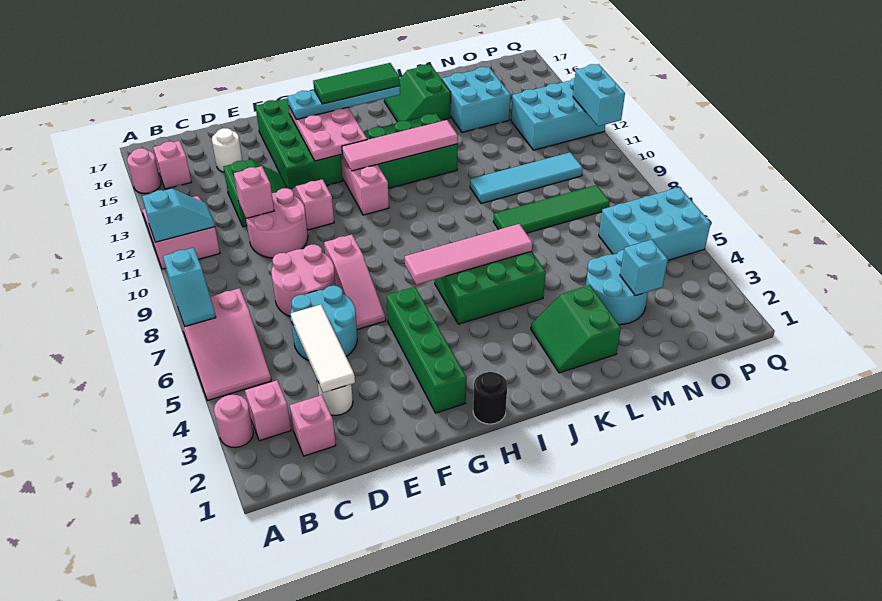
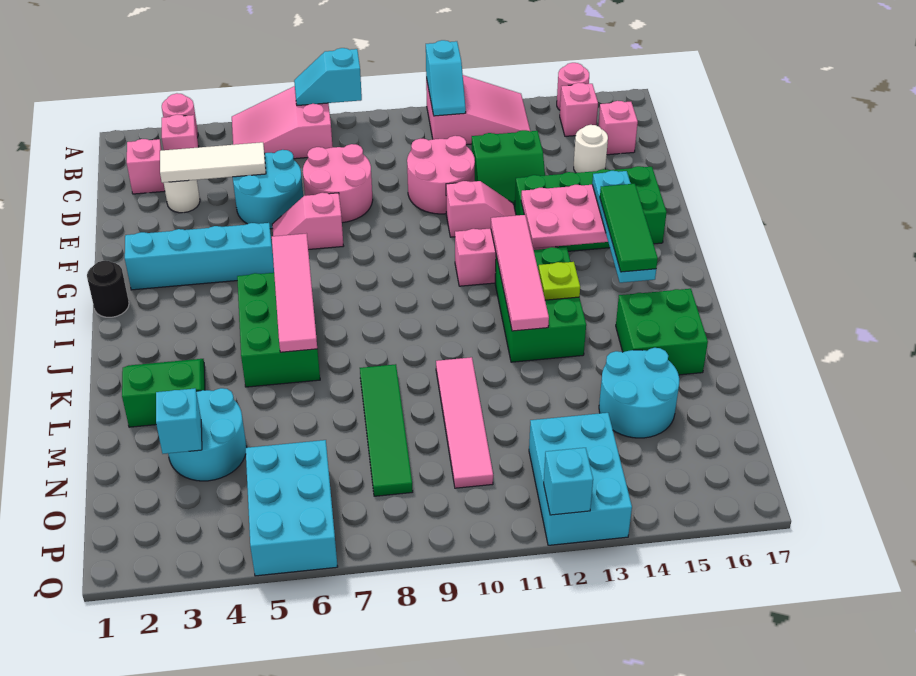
pink 1x1 brick [234,166,274,218] -> pink 1x1 brick moved to [598,101,638,155]
pink 1x3 slope [324,235,386,329] -> pink 1x2 slope [272,193,343,250]
green 1x4 brick [386,287,466,413] -> cyan 1x4 brick [125,223,274,290]
none -> lime 1x1 plate [538,262,580,300]
green 2x2 slope [384,65,451,122] -> green 2x2 brick [616,289,708,375]
cyan 1x4 tile [470,152,583,204] -> pink 1x4 tile [436,357,493,488]
cyan 2x2 brick [442,67,511,132] -> cyan 2x2 round brick [599,348,679,438]
cyan 1x2 brick [573,64,625,126] -> cyan 1x1 brick [544,448,593,515]

